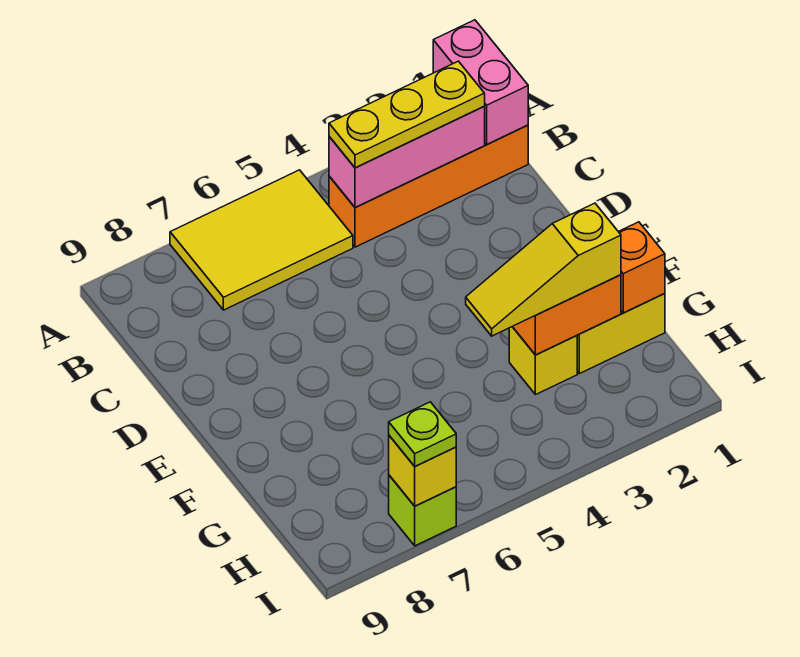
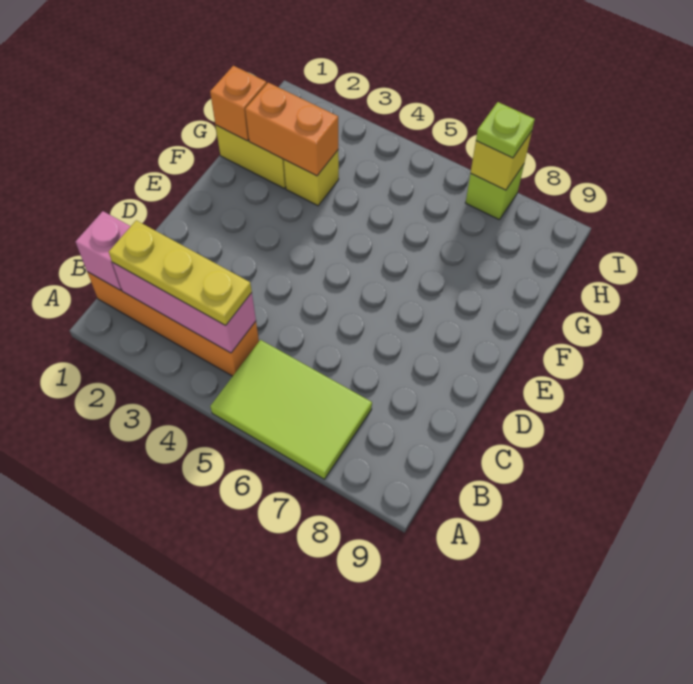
pink 1x2 brick [433,20,528,144] -> pink 1x1 brick [75,211,131,290]
yellow 2x3 tile [170,170,353,310] -> lime 2x3 tile [210,340,372,479]
yellow 1x3 slope [466,203,621,336] -> none

